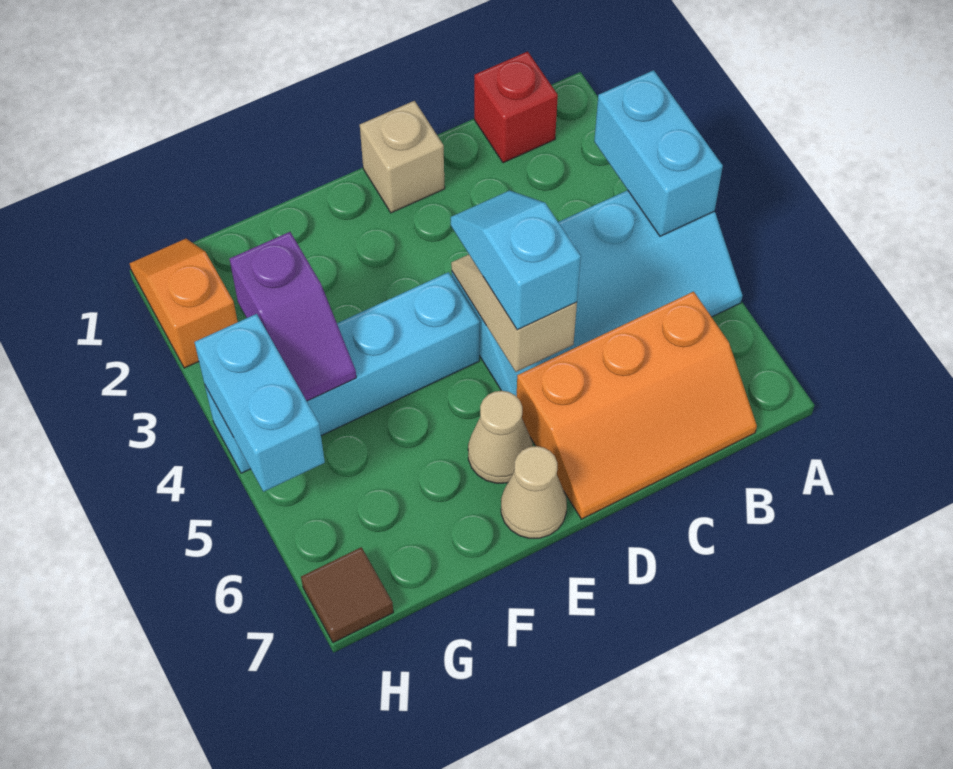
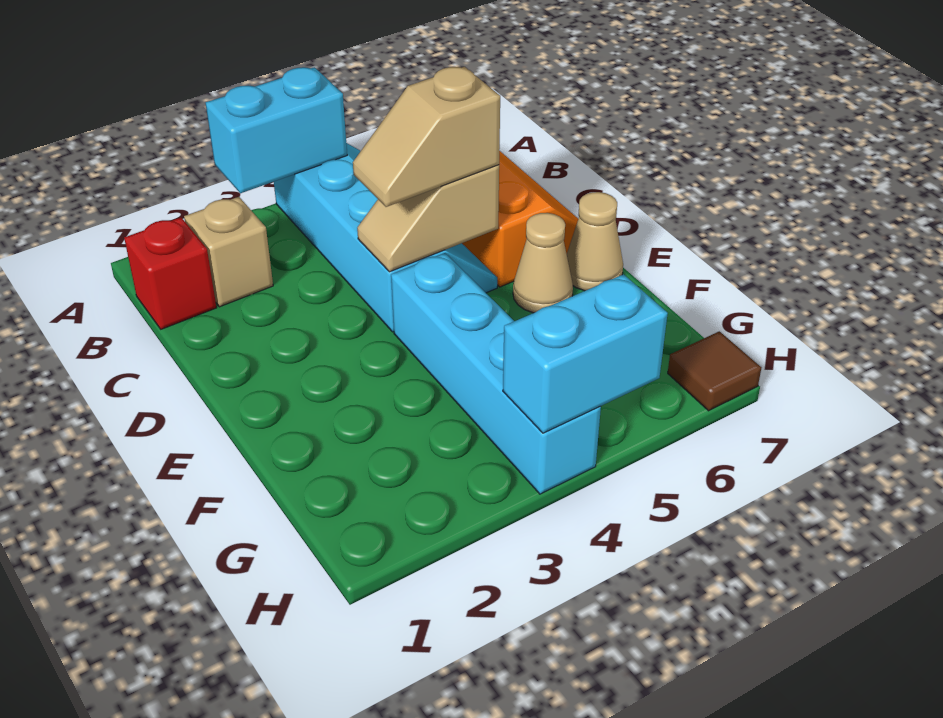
tan 1x1 brick [360,101,445,213] -> tan 1x1 brick moved to [184,197,273,307]
cyan 1x2 slope [451,190,581,330] -> tan 1x2 slope [353,67,500,207]
purple 1x2 slope [230,232,356,401] -> none
orange 1x2 slope [130,239,238,368] -> none

